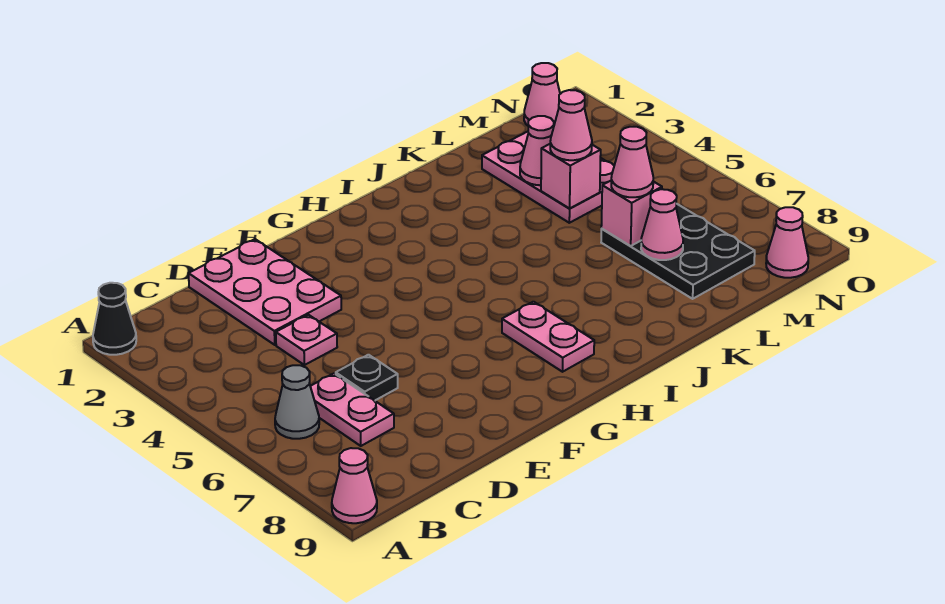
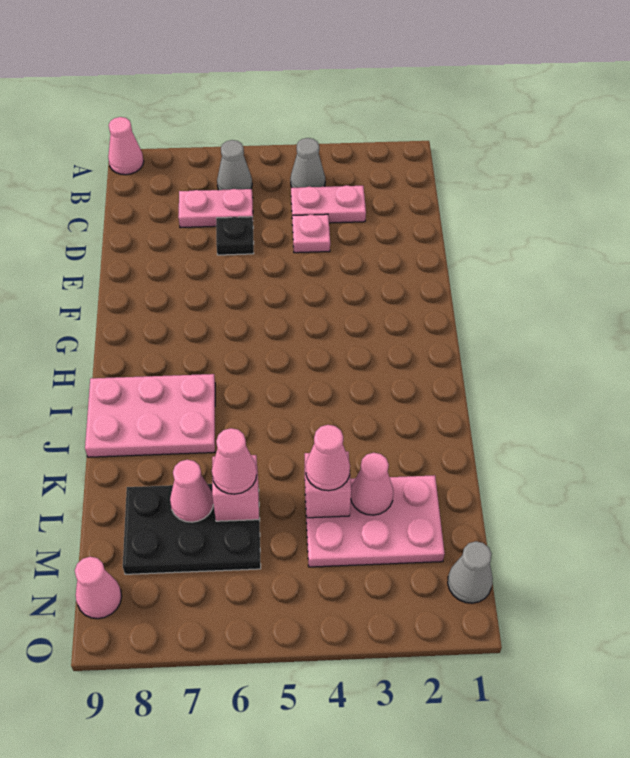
black 1x1 cone [93,283,136,355] -> none
none -> grey 1x1 cone [290,138,325,188]
pink 2x3 plate [189,239,341,345] -> pink 2x3 plate moved to [85,374,215,457]
pink 1x2 plate [502,302,594,372] -> pink 1x2 plate moved to [291,185,366,223]
pink 1x1 cone [524,63,560,126] -> grey 1x1 cone [448,541,493,603]

